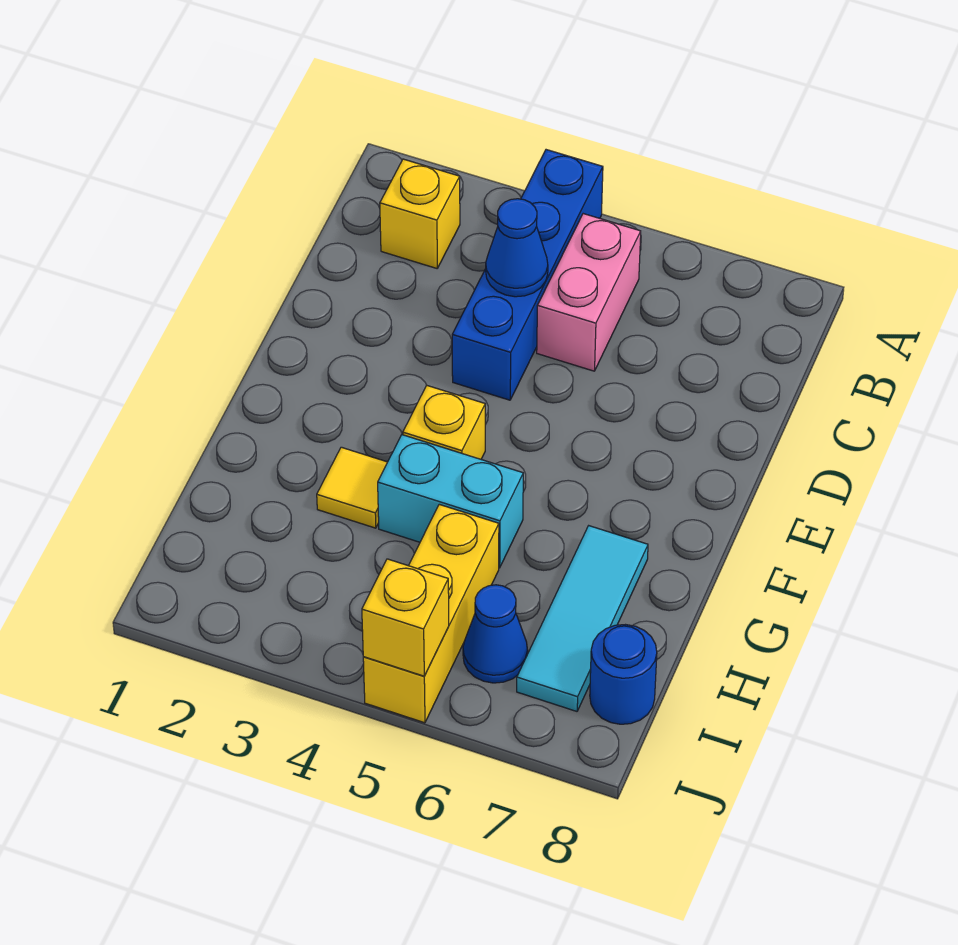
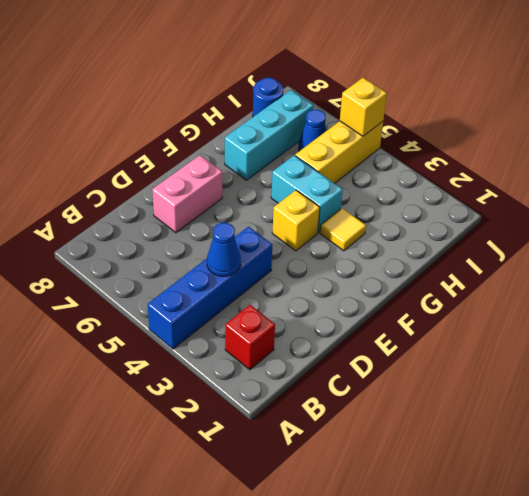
yellow 1x1 brick [380,159,460,268] -> red 1x1 brick [225,305,275,370]
pink 1x2 brick [537,214,641,371] -> pink 1x2 brick moved to [152,155,222,233]
cyan 1x3 tile [517,526,648,711] -> cyan 1x3 brick [225,90,313,180]

